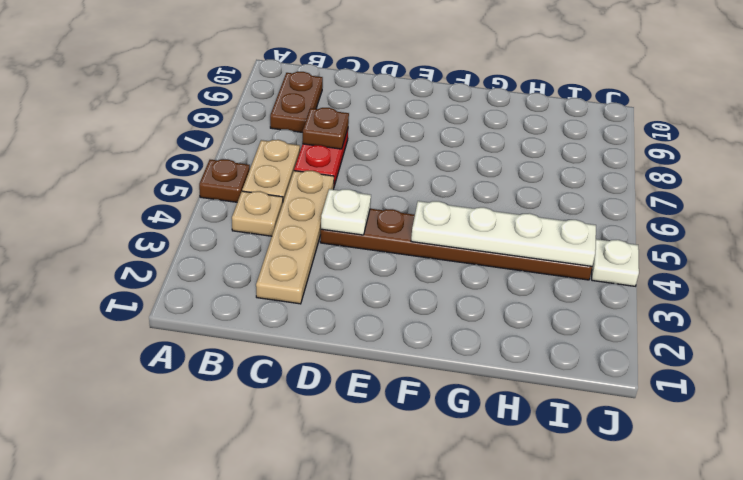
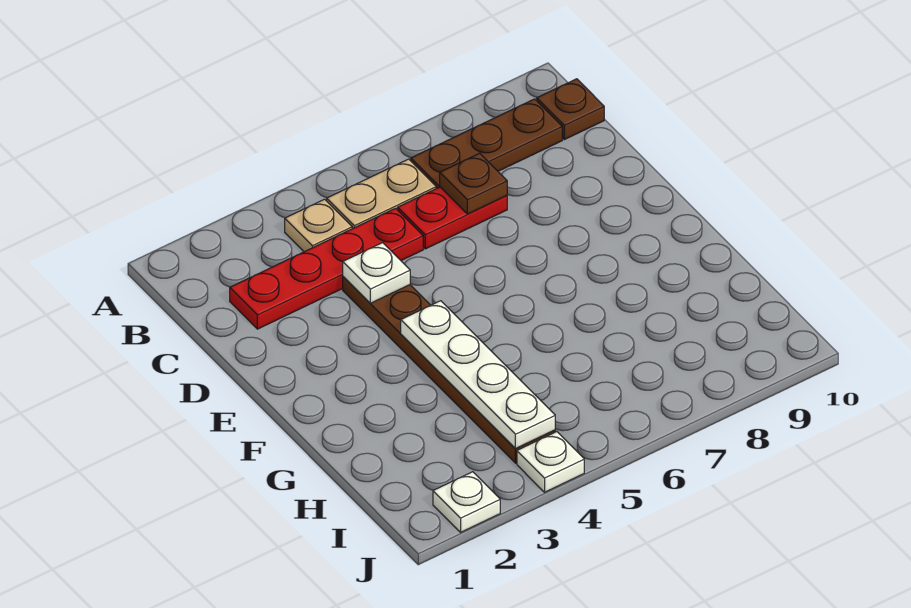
brown 1x1 plate [199,159,250,202] -> brown 1x1 plate moved to [537,79,604,140]
brown 1x2 plate [270,72,323,132] -> brown 1x3 plate [411,99,562,188]
tan 1x4 plate [256,171,334,304] -> red 1x4 plate [230,208,423,329]
none -> white 1x1 plate [433,472,500,532]

